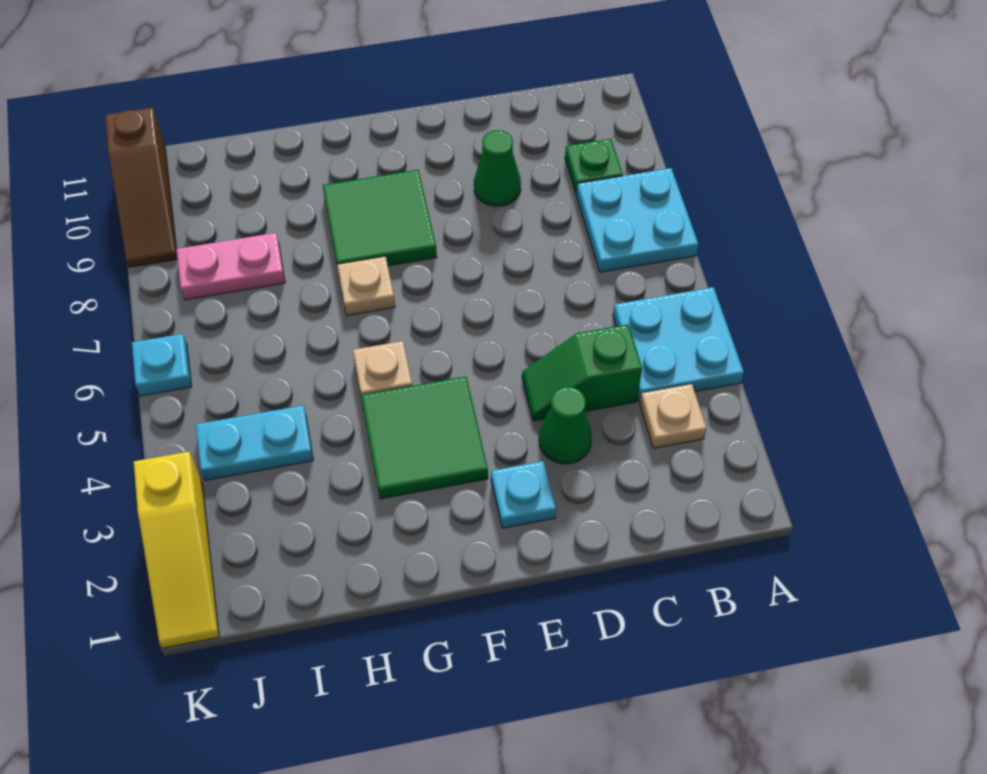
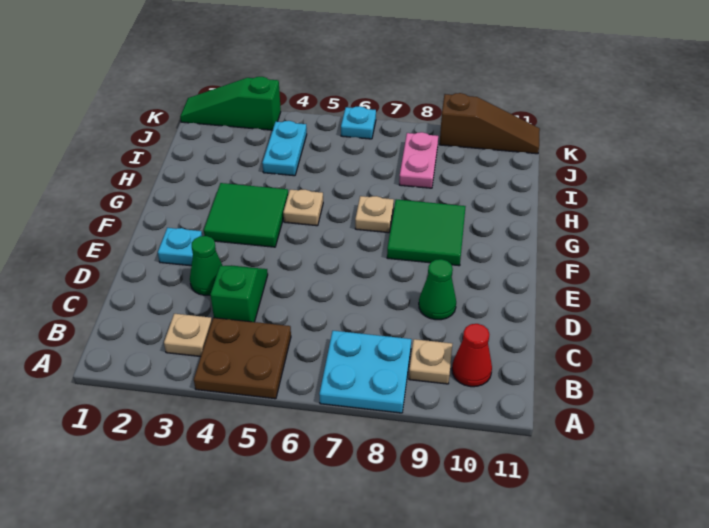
cyan 2x2 plate [613,287,744,402] -> brown 2x2 plate [194,318,291,399]
green 1x1 plate [565,139,623,194] -> tan 1x1 plate [409,339,452,384]
none -> red 1x1 cone [452,324,492,387]
yellow 1x3 slope [134,452,219,648] -> green 1x3 slope [180,77,281,130]
brown 1x3 slope [105,107,177,267] -> brown 1x3 slope turned to [439,93,540,154]

